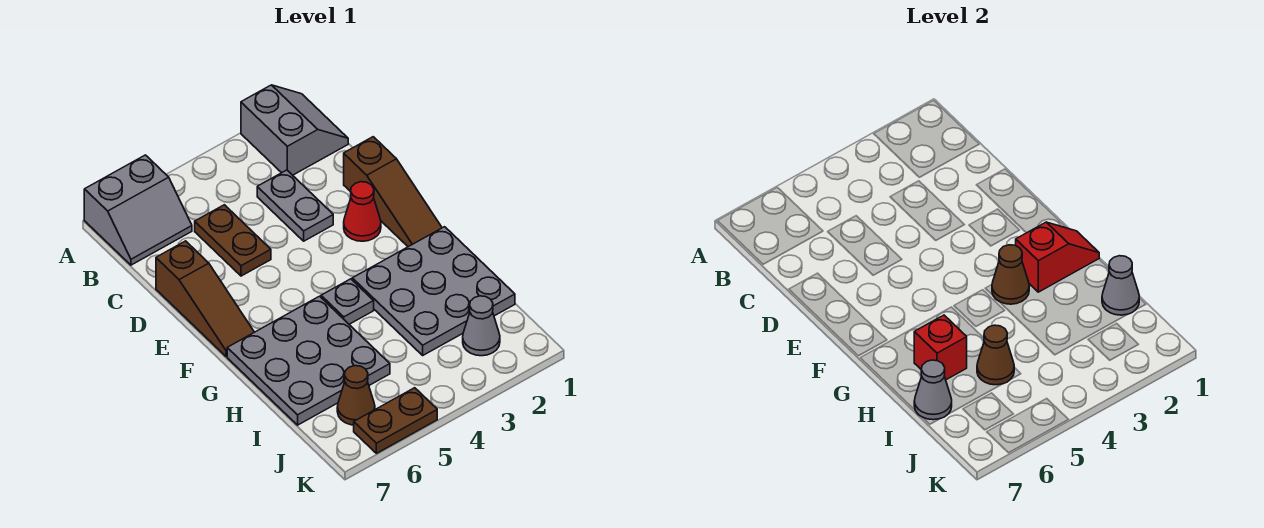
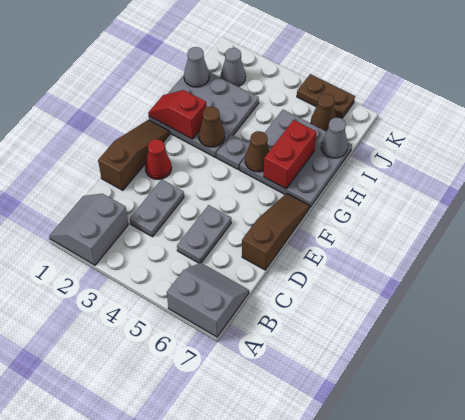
brown 1x2 plate [195,205,271,276] -> grey 1x2 plate [177,205,231,263]
red 1x1 brick [914,315,967,380] -> red 1x2 brick [264,120,316,189]
brown 1x1 cone [977,325,1014,385] -> brown 1x1 cone moved to [245,131,270,172]

